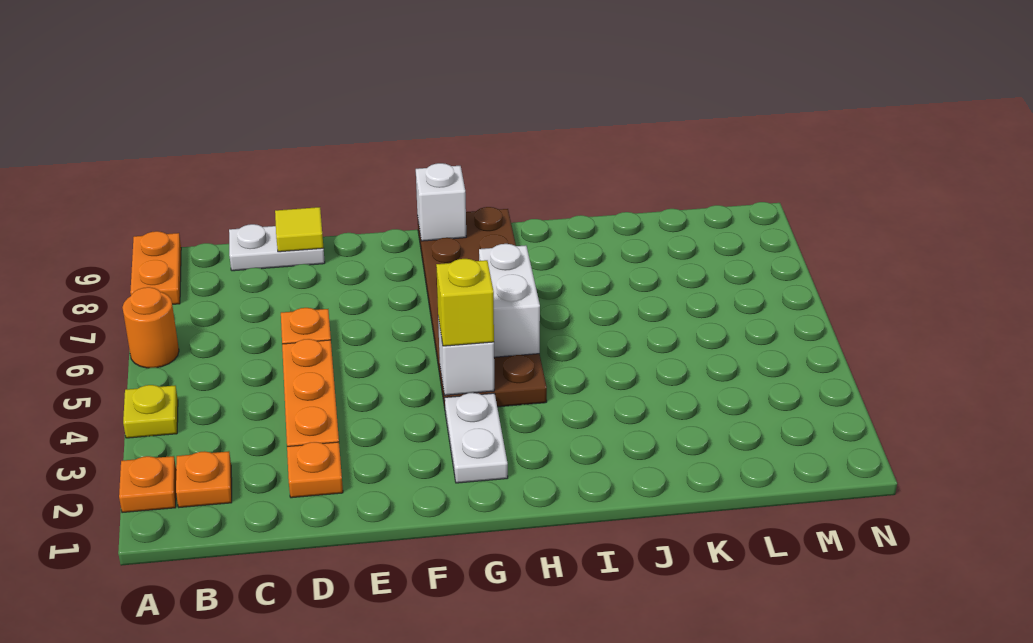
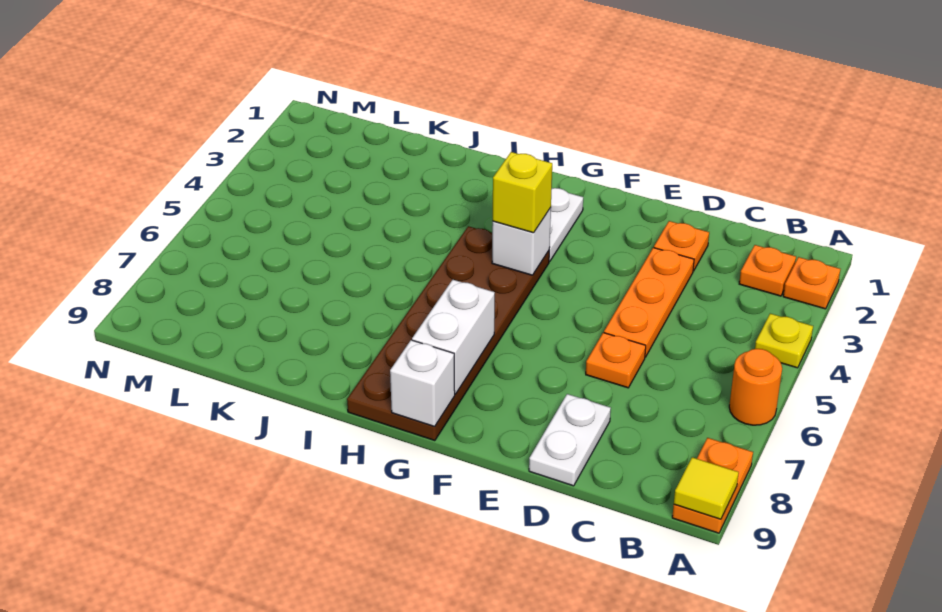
white 1x2 plate [229,224,325,271] -> white 1x2 plate turned to [529,394,611,486]
yellow 1x1 tile [275,207,323,252] -> yellow 1x1 tile moved to [674,457,739,519]
white 1x2 brick [479,244,540,357] -> white 1x2 brick moved to [412,280,495,394]

